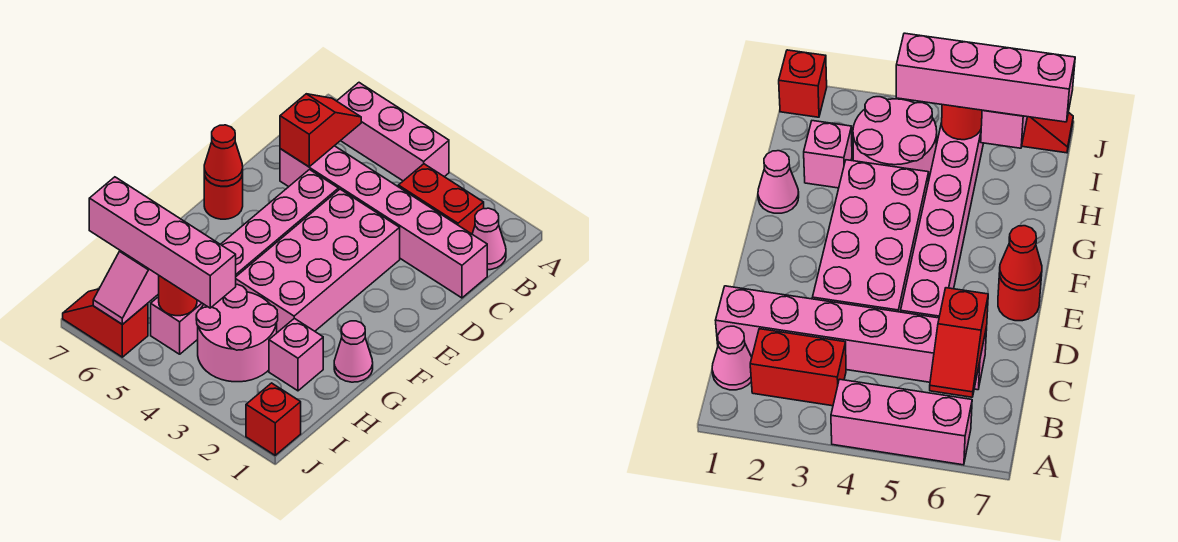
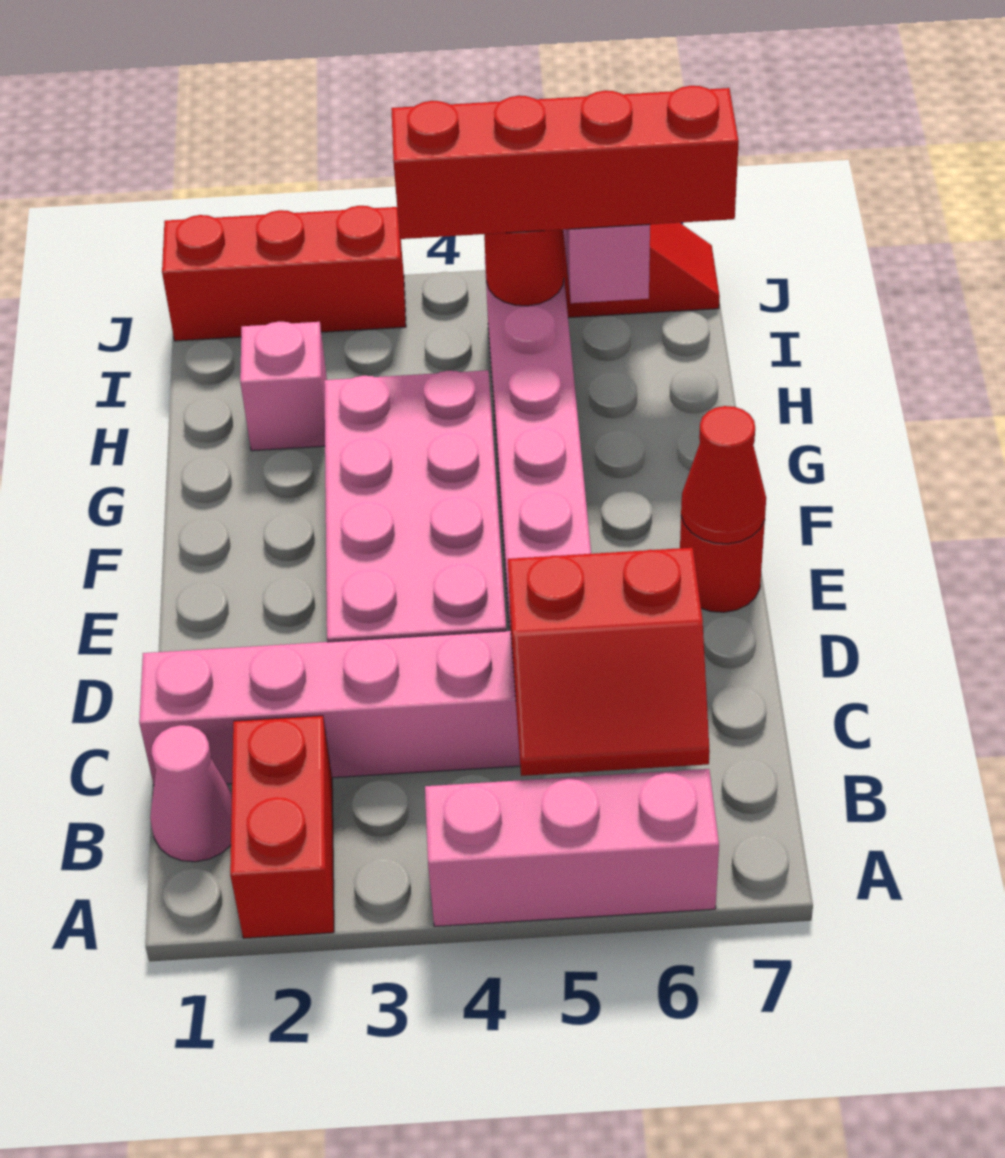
red 1x2 brick [398,164,484,234] -> red 1x2 brick turned to [230,716,334,938]
red 1x2 slope [280,94,361,167] -> red 2x2 slope [508,548,710,776]
pink 1x1 cone [334,321,373,382] -> none
pink 2x2 round brick [196,284,278,382] -> none
pink 1x4 brick [89,177,236,308] -> red 1x4 brick [391,86,739,239]
red 1x1 brick [246,383,301,455] -> red 1x3 brick [162,206,406,341]

